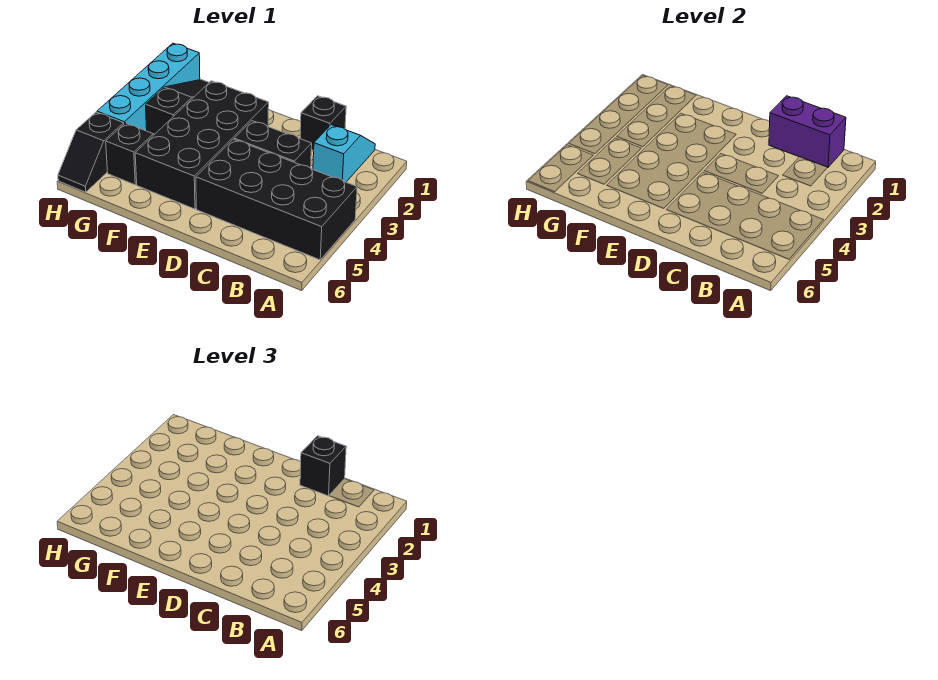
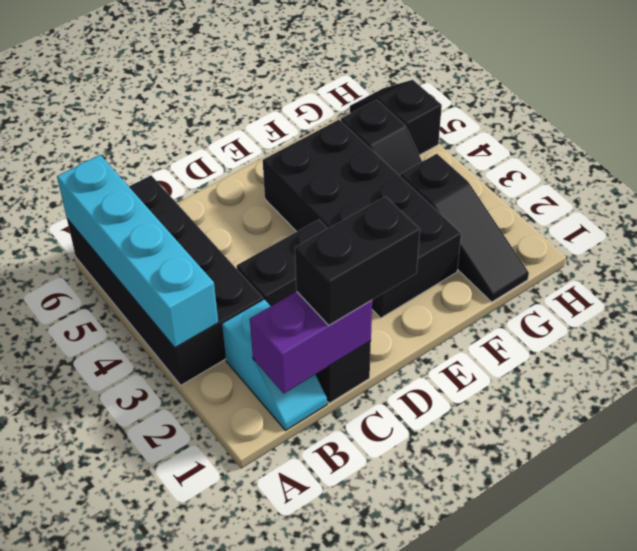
black 2x4 brick [196,139,357,260] -> black 2x4 brick turned to [67,175,263,385]
black 1x1 brick [300,436,346,496] -> black 1x2 brick [295,197,420,325]
cyan 1x4 brick [97,43,200,131] -> cyan 1x4 brick moved to [57,155,218,348]

